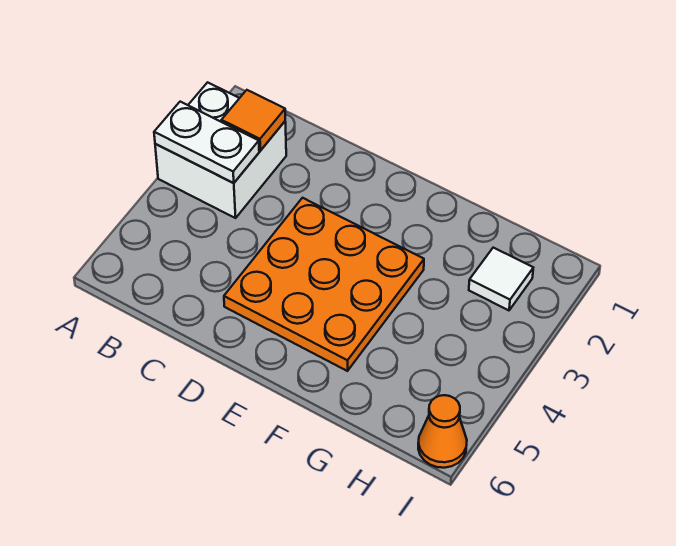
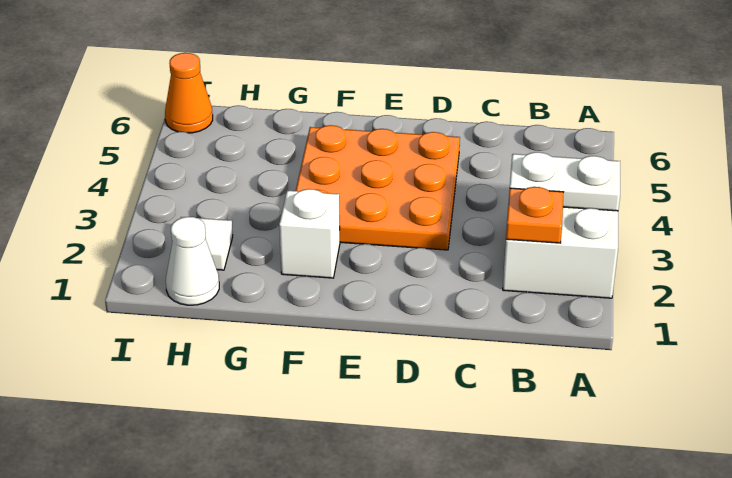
orange 1x1 tile [221,90,285,151] -> orange 1x1 plate [506,187,563,243]
none -> white 1x1 brick [279,189,340,278]
none -> white 1x1 cone [166,217,219,305]

